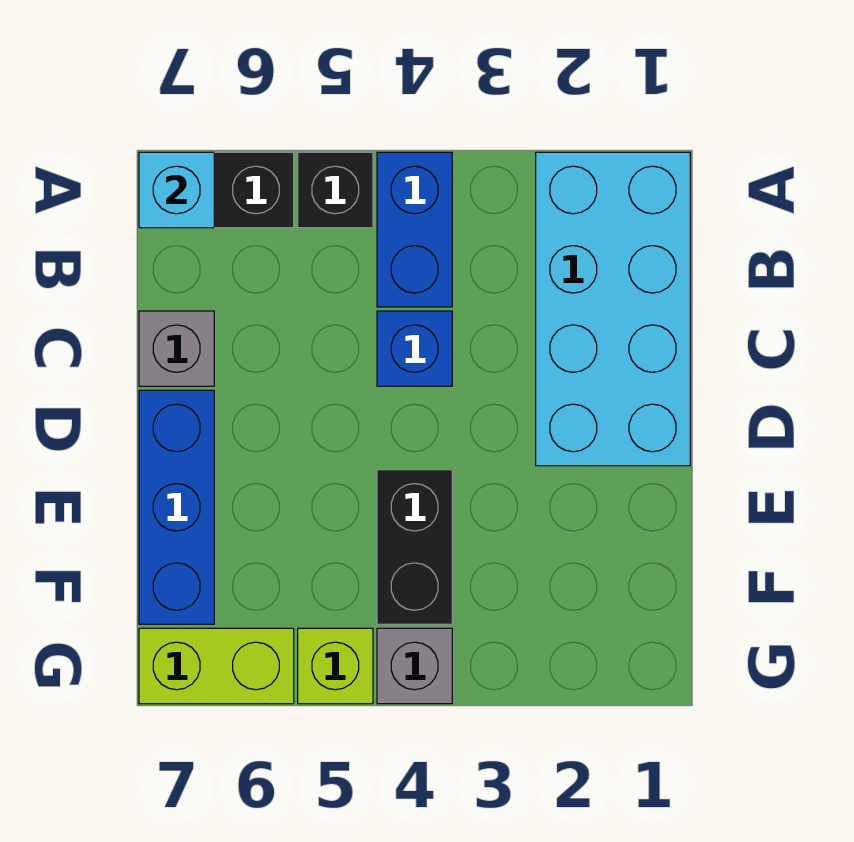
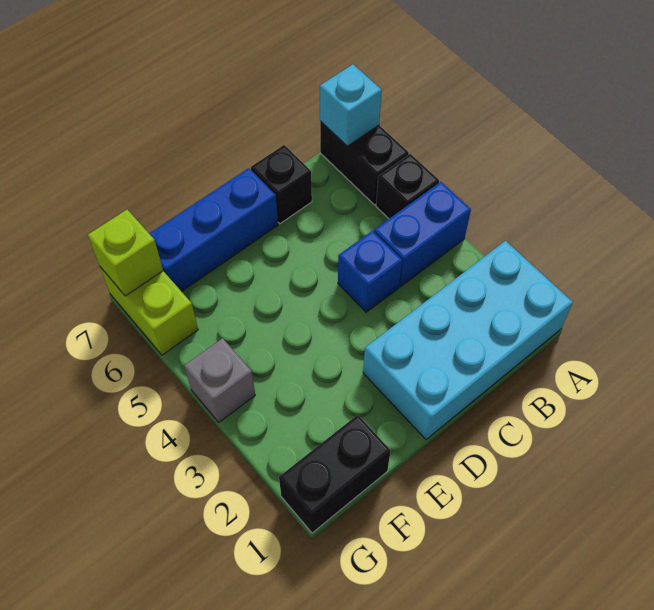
grey 1x1 brick [139,311,214,386] -> black 1x1 brick [251,145,312,224]
black 1x2 brick [377,470,452,624] -> black 1x2 brick moved to [279,415,391,533]
lime 1x1 brick [298,628,373,704] -> lime 1x1 brick moved to [88,210,163,296]

